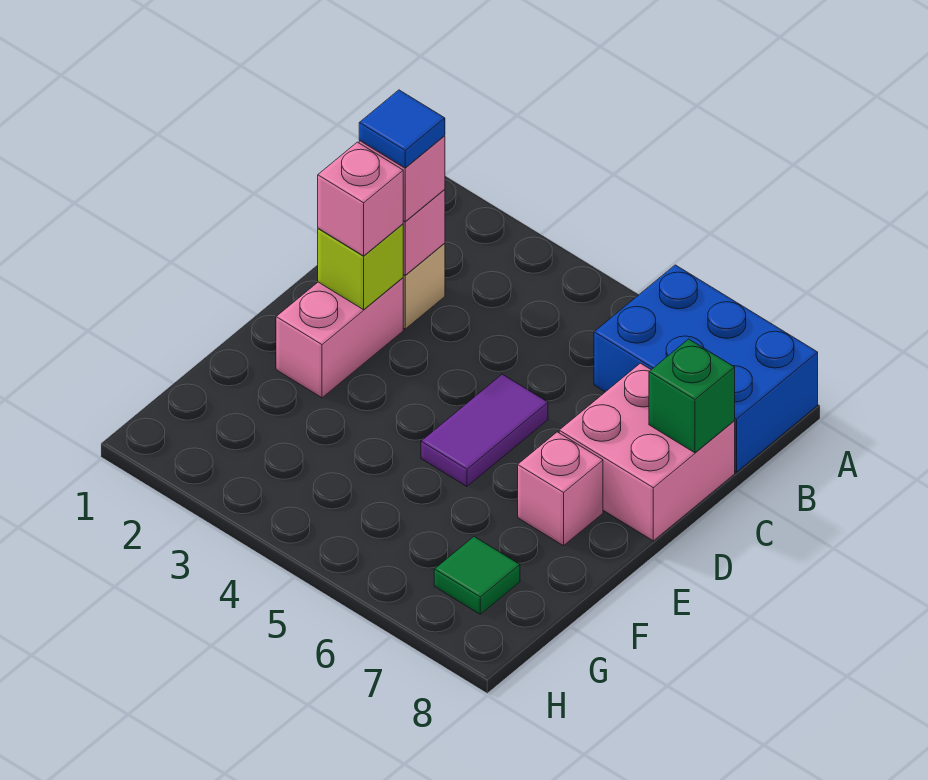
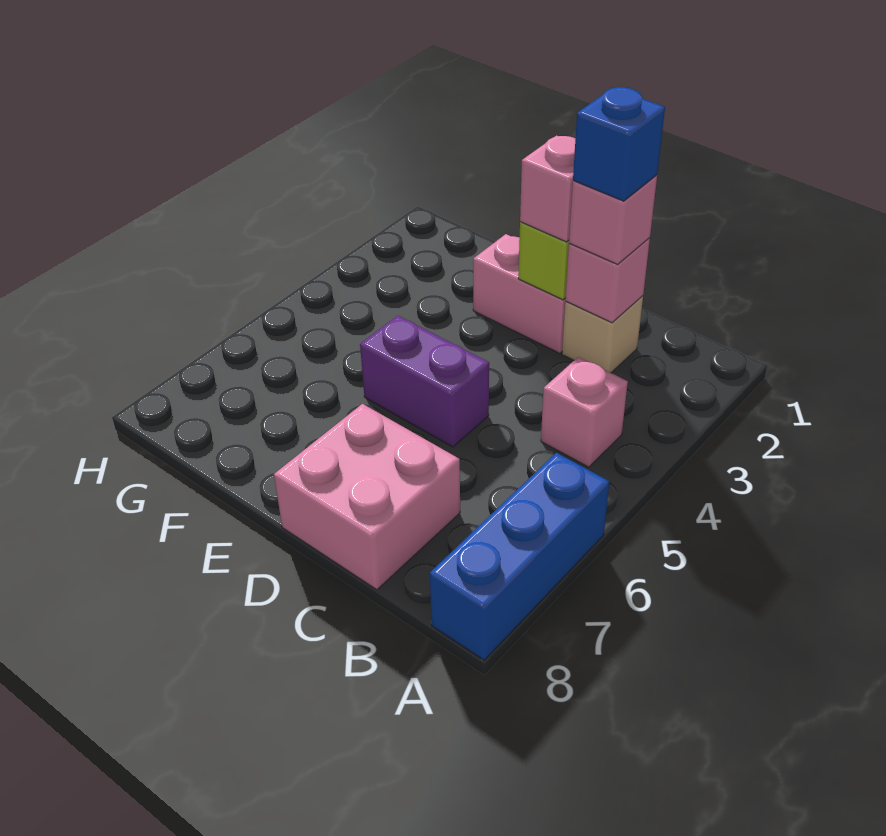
blue 2x3 brick [594,265,818,472] -> blue 1x3 brick [430,453,609,660]
blue 1x1 tile [359,90,445,168] -> blue 1x1 brick [573,87,665,201]
green 1x1 brick [649,339,735,453] -> none
purple 1x2 tile [421,374,548,486] -> purple 1x2 brick [360,316,489,447]
pink 1x1 brick [518,432,603,546] -> pink 1x1 brick moved to [541,357,628,467]
green 1x1 tile [434,537,520,614] -> none

